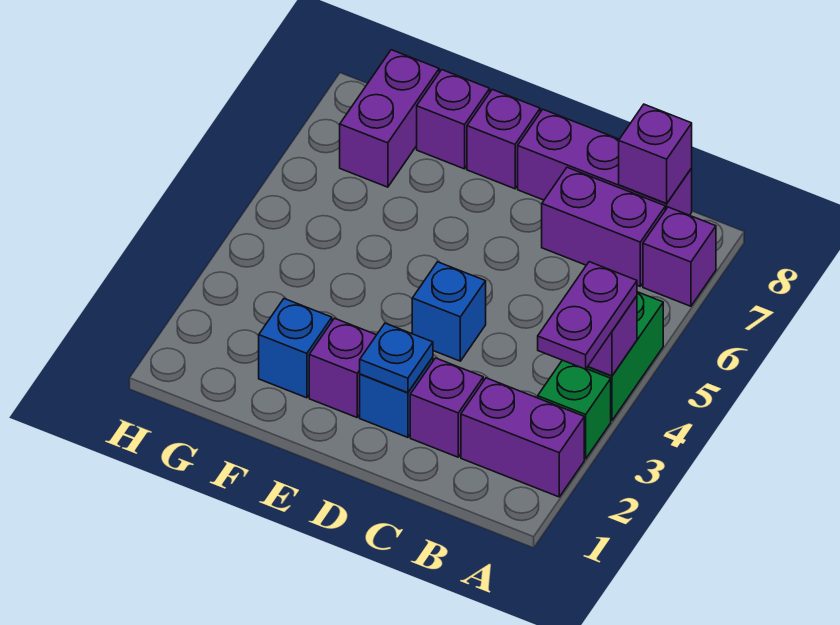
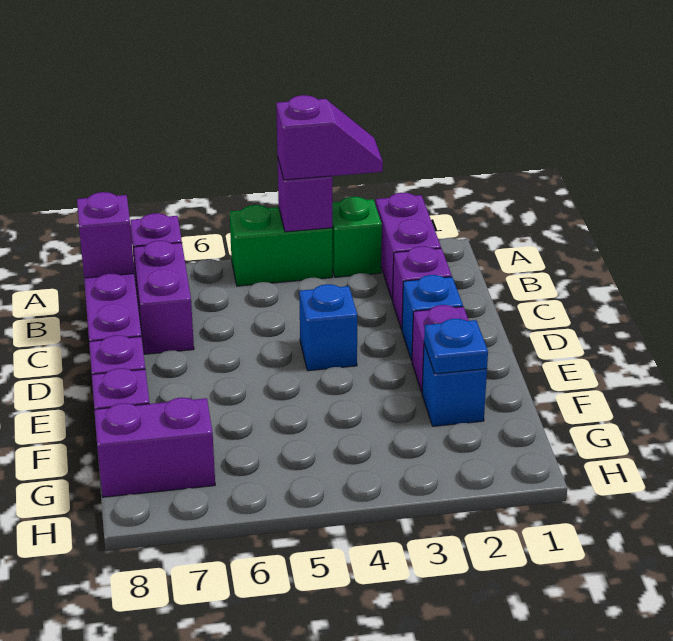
purple 1x2 plate [538,262,637,369] -> purple 1x2 slope [276,95,383,180]
blue 1x1 plate [360,323,433,393] -> blue 1x1 plate moved to [424,319,488,374]

